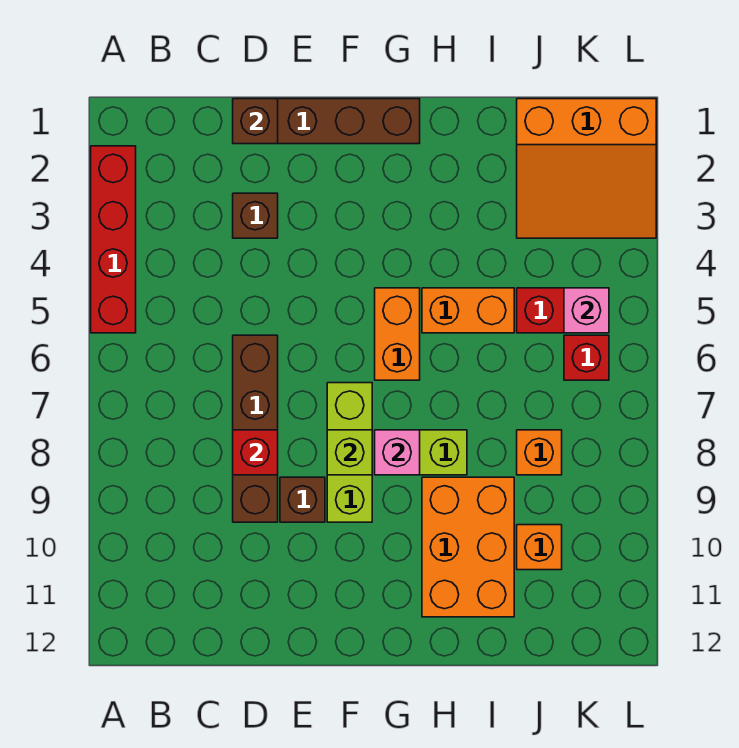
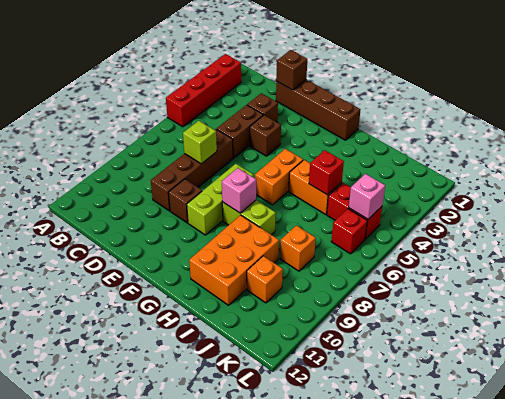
none -> brown 1x2 brick [217,105,263,158]
red 1x1 brick [233,430,278,475] -> red 1x1 brick moved to [309,150,344,195]
none -> brown 1x1 brick [250,115,281,156]
lime 1x1 brick [327,430,372,475] -> lime 1x1 brick moved to [183,121,217,164]
orange 3x3 slope [517,99,656,238] -> none

